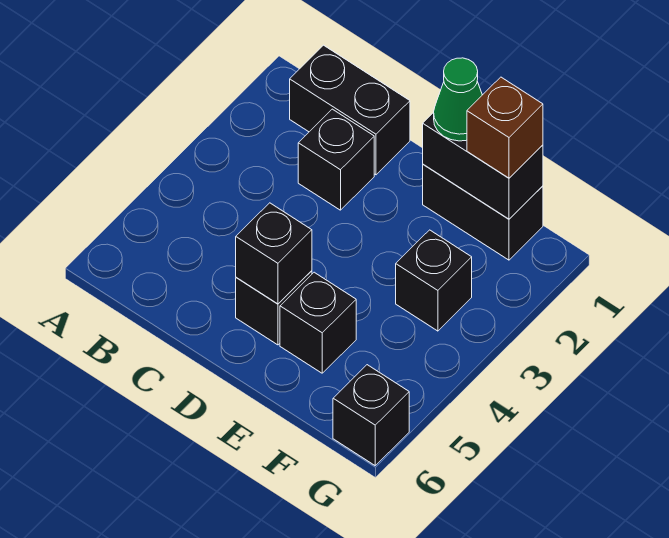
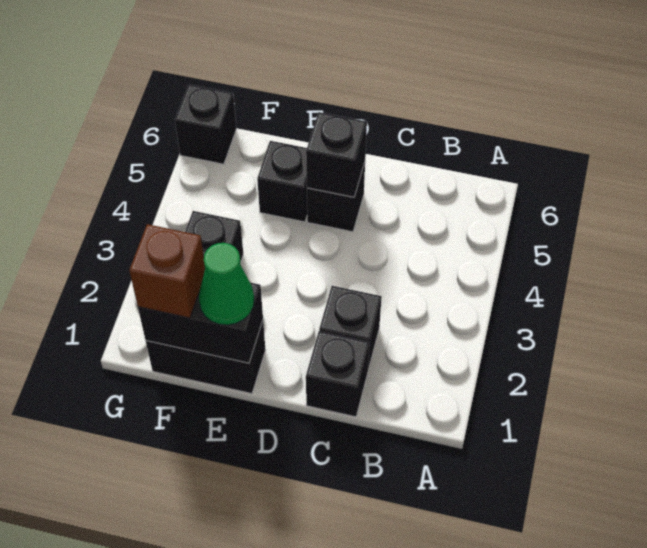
black 1x2 brick [290,45,410,175] -> black 1x1 brick [306,331,370,417]

